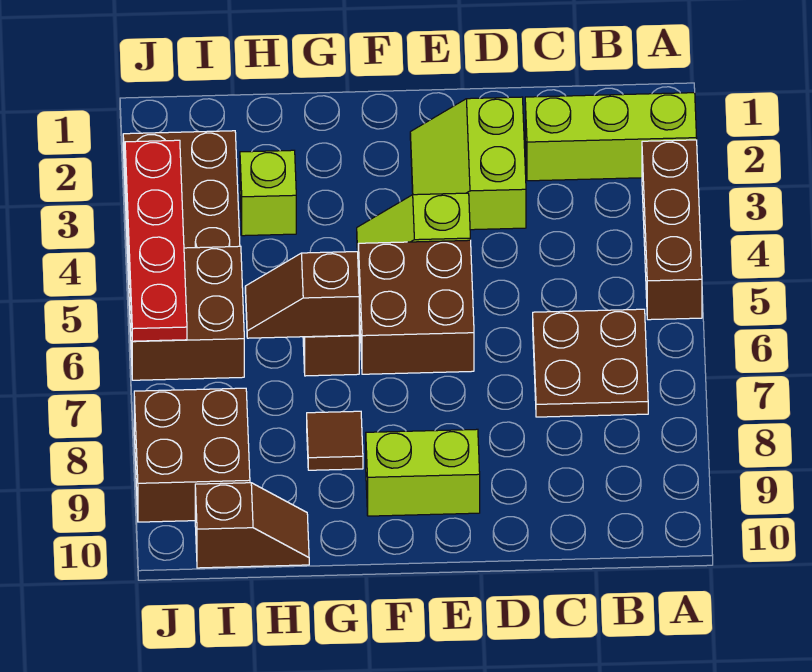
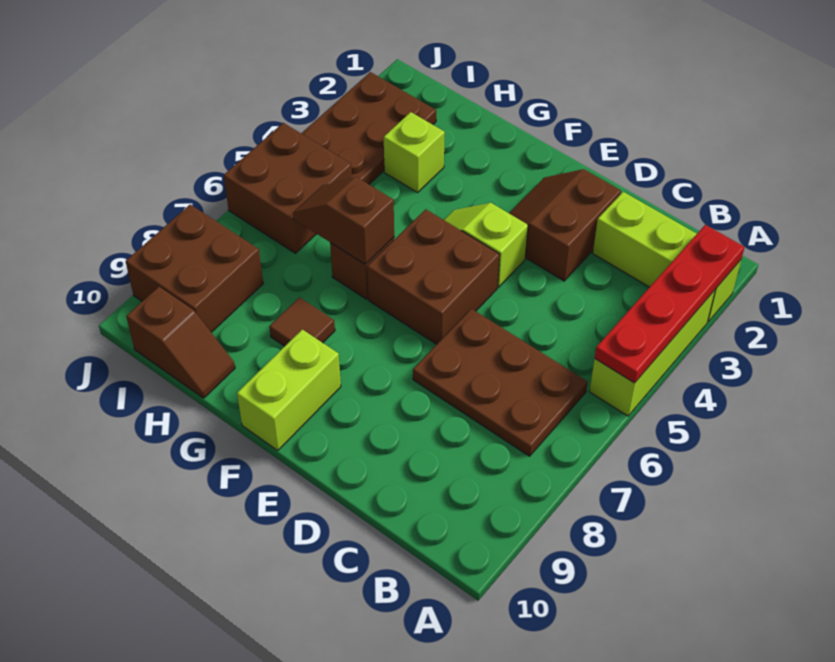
brown 1x3 brick [642,140,702,320] -> lime 1x3 brick [589,290,715,416]
brown 2x2 plate [533,309,648,417] -> brown 2x3 plate [413,309,588,456]
lime 2x2 slope [410,97,526,230] -> brown 2x2 slope [509,169,621,281]
lime 1x2 brick [366,429,480,516] -> lime 1x2 brick turned to [237,329,341,450]
red 1x4 plate [125,140,187,341] -> red 1x4 plate moved to [595,225,744,383]

